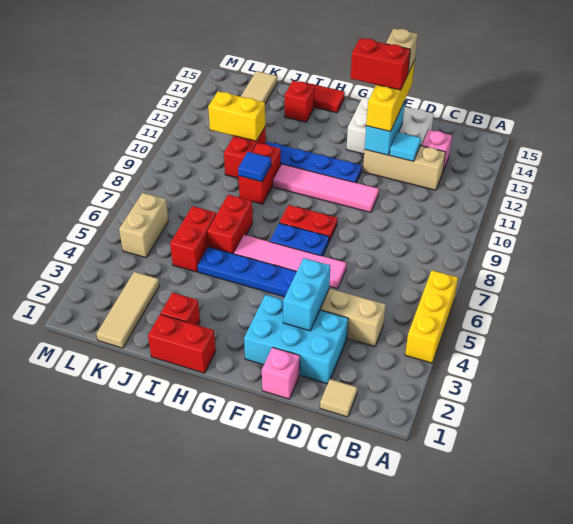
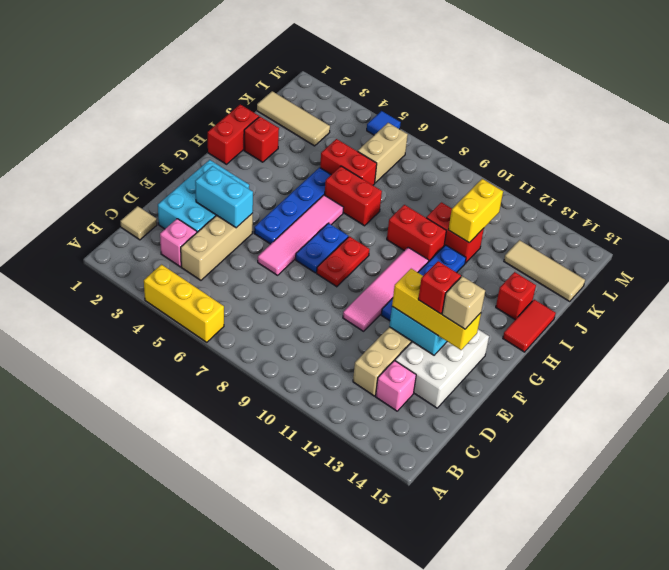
cyan 1x1 tile [390,132,421,161] -> none
pink 1x1 brick [261,347,300,399] -> pink 1x1 brick moved to [160,219,197,267]
red 1x2 brick [351,38,410,90] -> red 1x1 brick [418,261,461,314]
blue 1x1 tile [238,152,271,182] -> blue 1x1 tile moved to [367,111,401,135]
tan 1x2 brick [119,193,168,258] -> tan 1x2 brick turned to [358,123,408,183]

